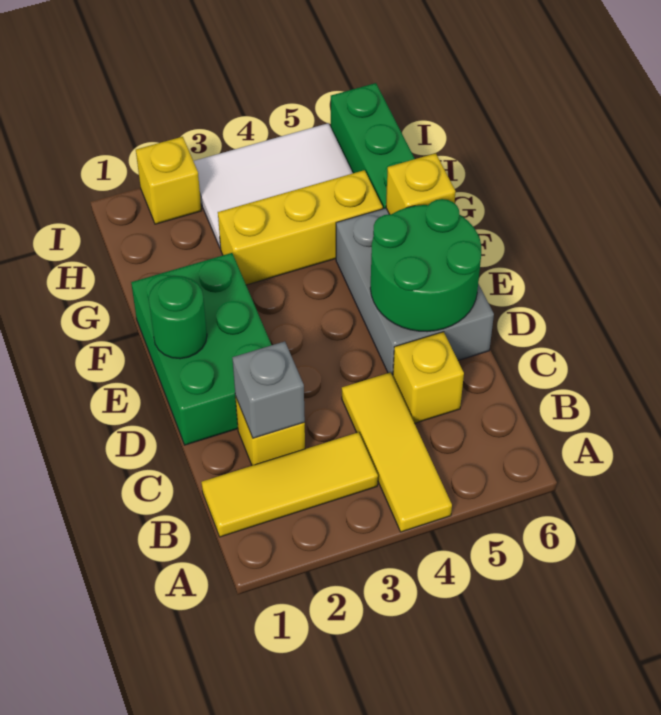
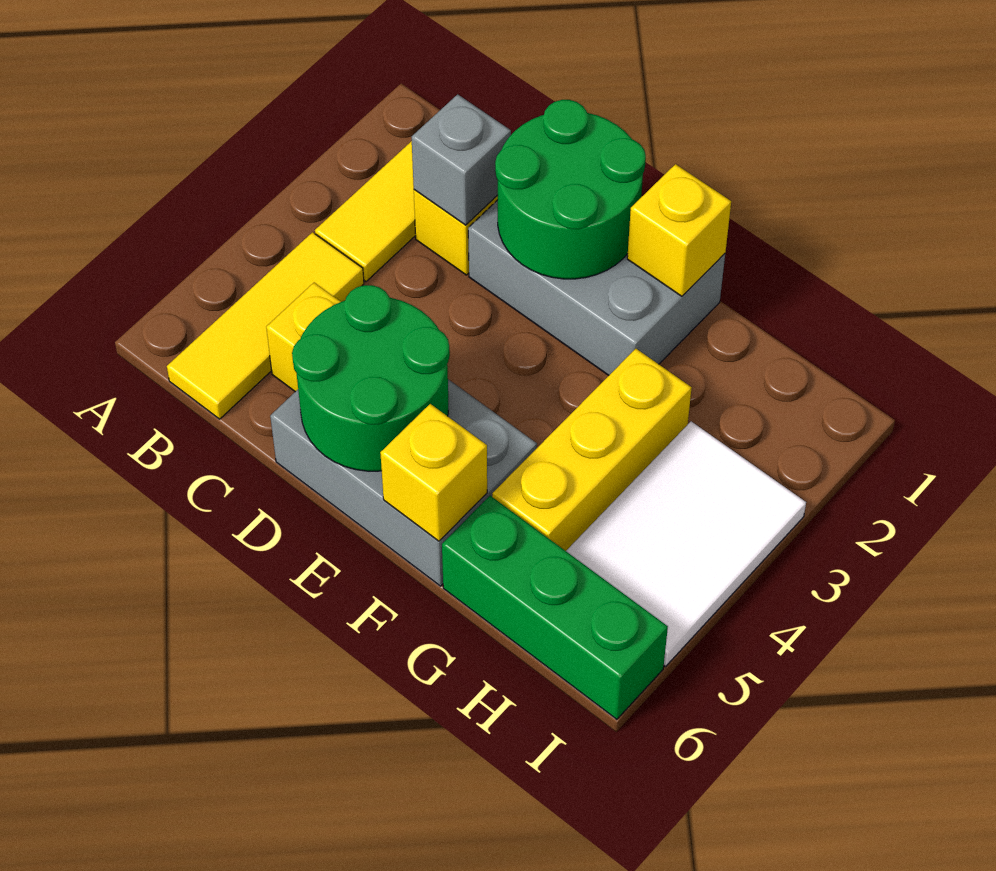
yellow 1x3 tile [342,372,452,532] -> yellow 1x3 tile turned to [167,232,364,419]
green 2x3 brick [131,253,271,445] -> grey 2x3 brick [468,200,725,375]
green 1x1 round brick [149,276,207,359] -> green 2x2 round brick [495,100,646,279]
yellow 1x1 brick [136,137,201,224] -> yellow 1x1 brick moved to [627,164,731,296]

